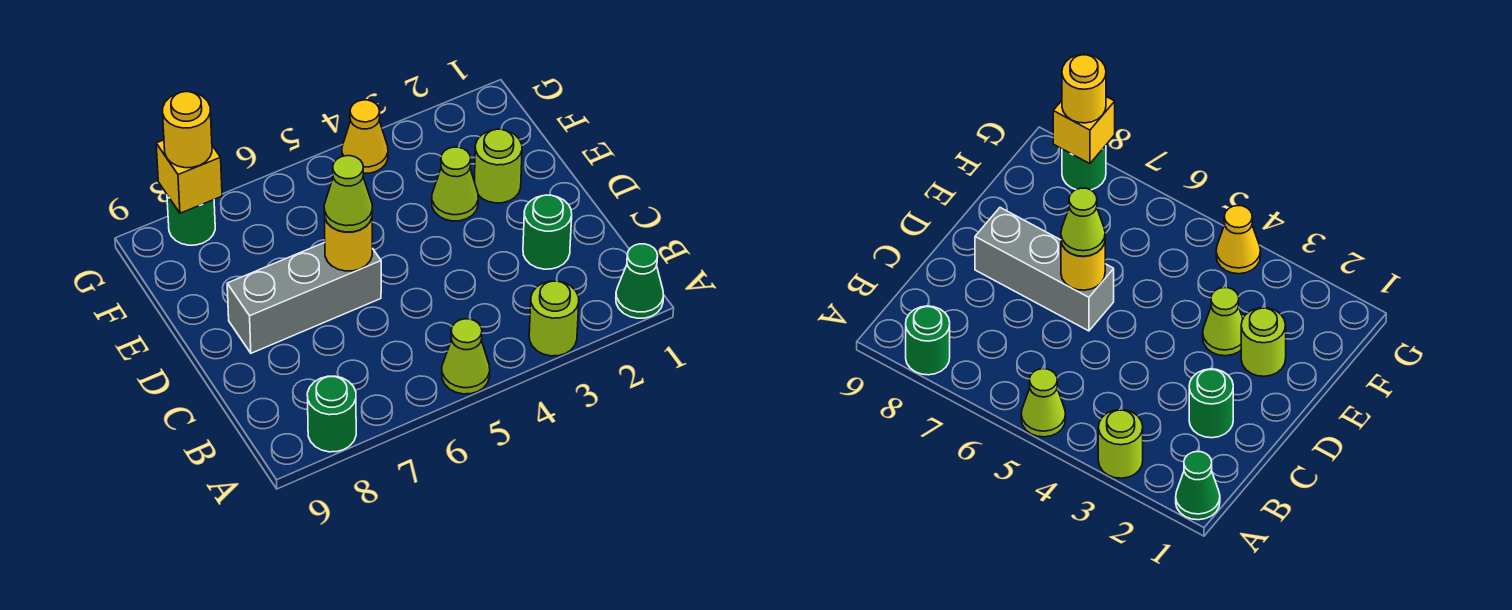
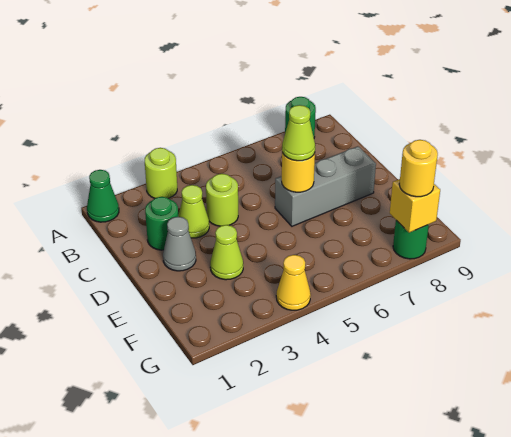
lime 1x1 cone [442,319,490,394] -> lime 1x1 cone moved to [178,185,209,238]
none -> grey 1x1 cone [163,217,196,271]
lime 1x1 round brick [474,129,522,203] -> lime 1x1 round brick moved to [206,174,238,226]

